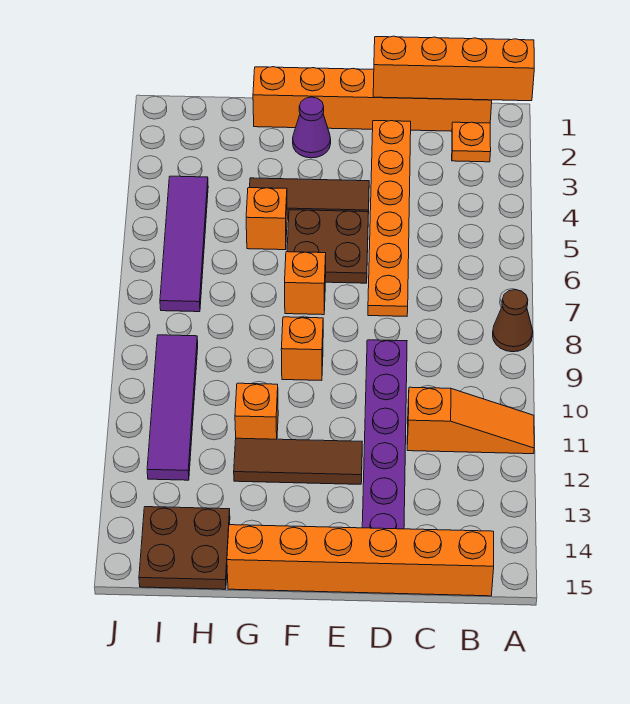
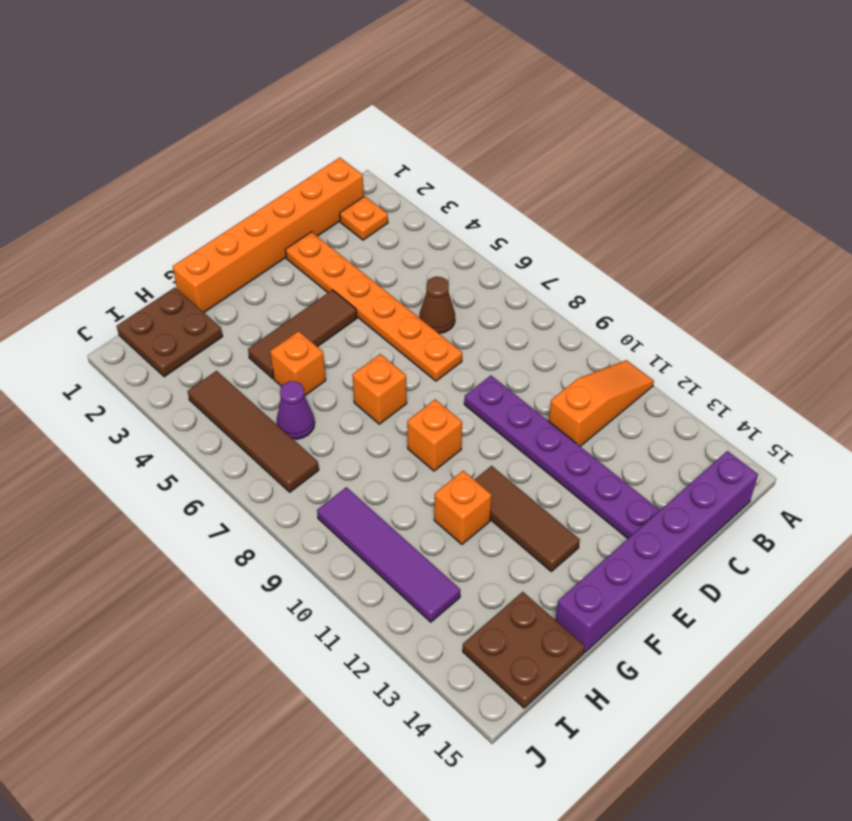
orange 1x4 brick [373,36,534,101] -> none
brown 1x1 cone [493,290,533,352] -> brown 1x1 cone moved to [420,277,455,333]
orange 1x6 brick [227,525,494,596] -> purple 1x6 brick [555,451,758,652]
brown 2x2 plate [287,210,368,283] -> brown 2x2 plate moved to [117,288,222,377]
brown 1x3 tile [234,438,362,484] -> brown 1x3 tile turned to [474,466,580,571]
purple 1x1 cone [293,97,331,158] -> purple 1x1 cone moved to [277,381,315,439]
purple 1x4 tile [160,176,208,312] -> brown 1x4 tile [188,371,319,492]

